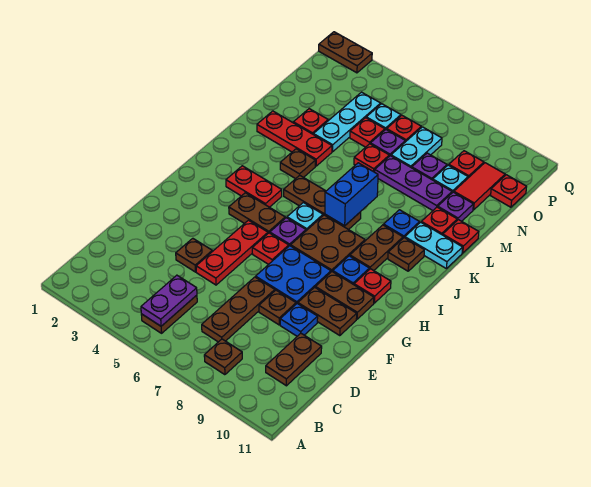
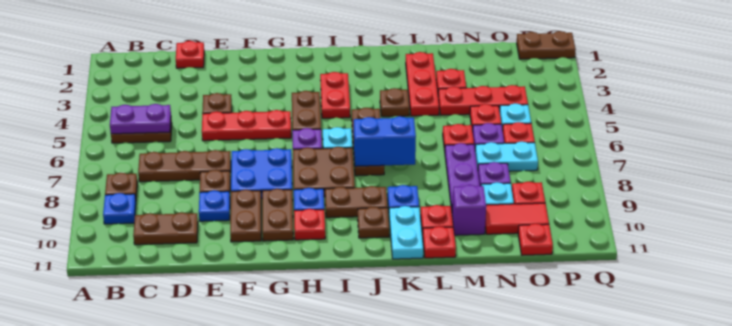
none -> blue 1x1 plate [103,193,136,224]
red 1x1 plate [252,233,289,264] -> red 1x1 plate moved to [176,41,204,68]
cyan 1x3 plate [314,92,381,152] -> red 1x3 plate [438,85,528,115]
purple 1x1 plate [438,192,473,221] -> purple 1x1 brick [452,185,486,235]
brown 1x2 plate [319,32,372,73] -> brown 1x2 plate turned to [517,31,576,59]

